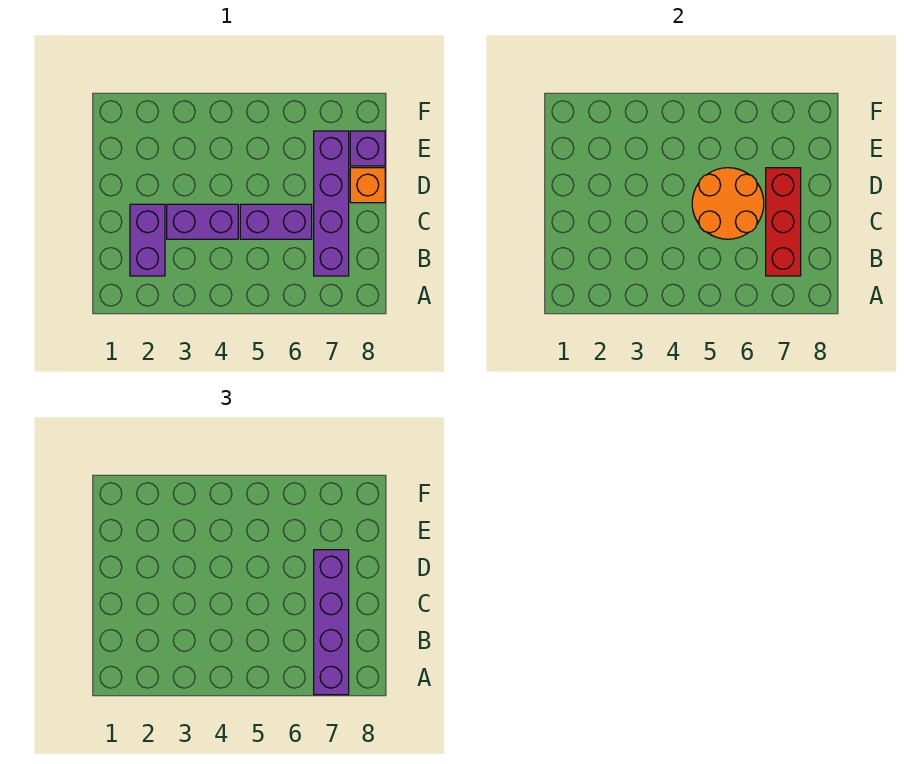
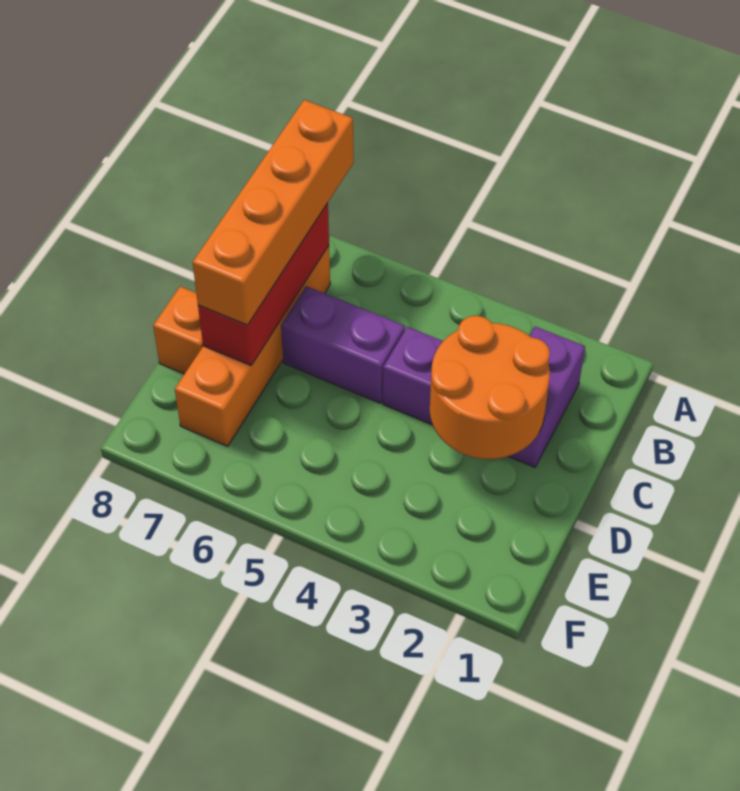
purple 1x4 brick [314,550,349,695] -> orange 1x4 brick [193,100,354,325]
purple 1x4 brick [314,131,349,276] -> orange 1x4 brick [175,246,330,446]
orange 2x2 round brick [692,168,764,239] -> orange 2x2 round brick moved to [430,316,550,459]
purple 1x1 brick [350,131,385,166] -> none

